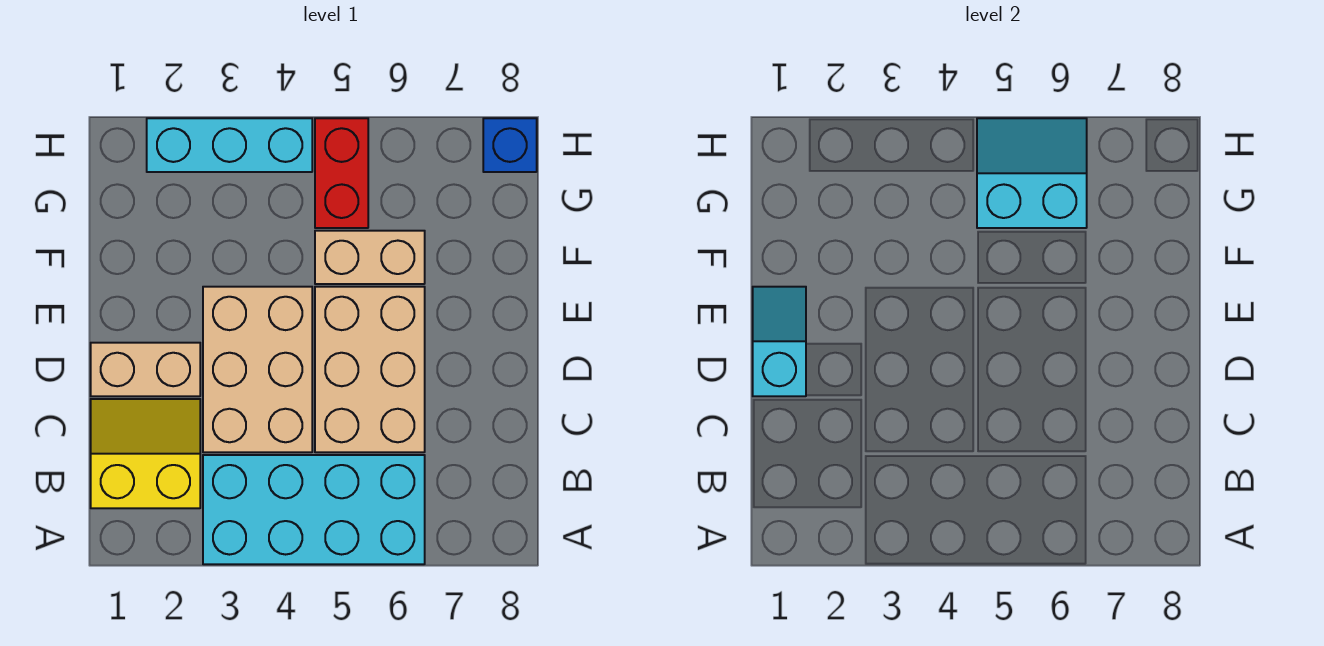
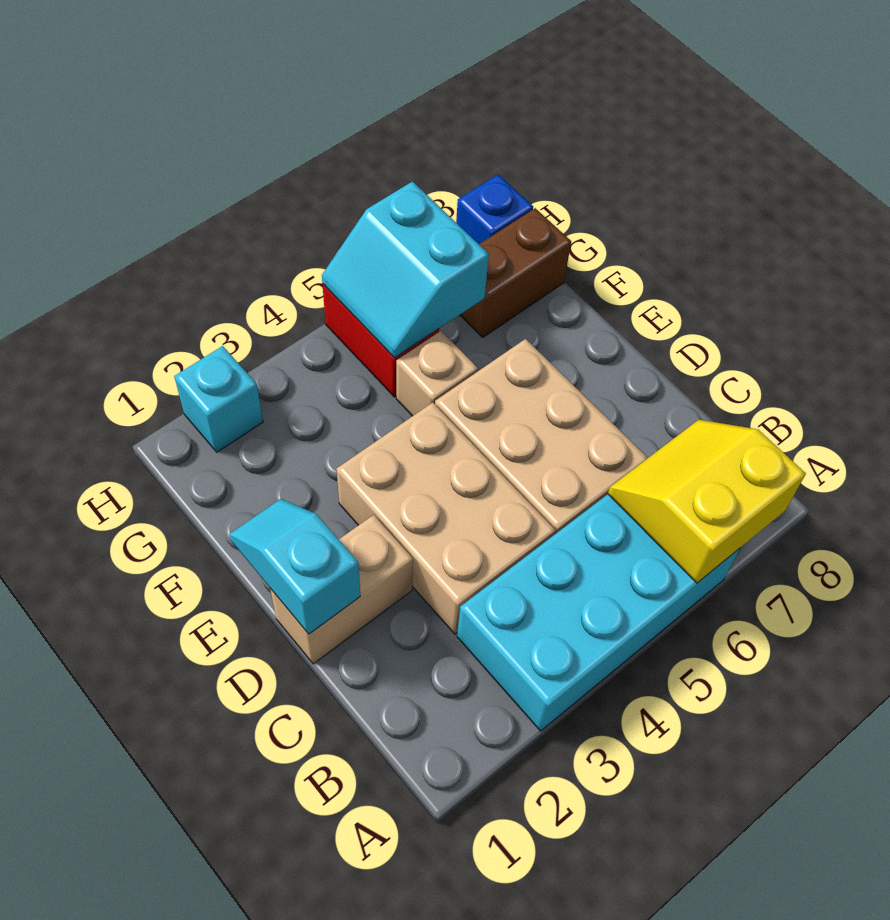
yellow 2x2 slope [91,399,200,508] -> yellow 2x2 slope moved to [608,420,806,583]
tan 1x2 brick [315,231,425,284] -> tan 1x1 brick [396,331,478,416]
cyan 2x2 slope [977,118,1087,228] -> cyan 2x2 slope turned to [322,182,489,358]
none -> brown 1x2 brick [460,208,571,337]
cyan 1x3 brick [147,118,312,172] -> cyan 1x1 brick [174,346,263,452]

